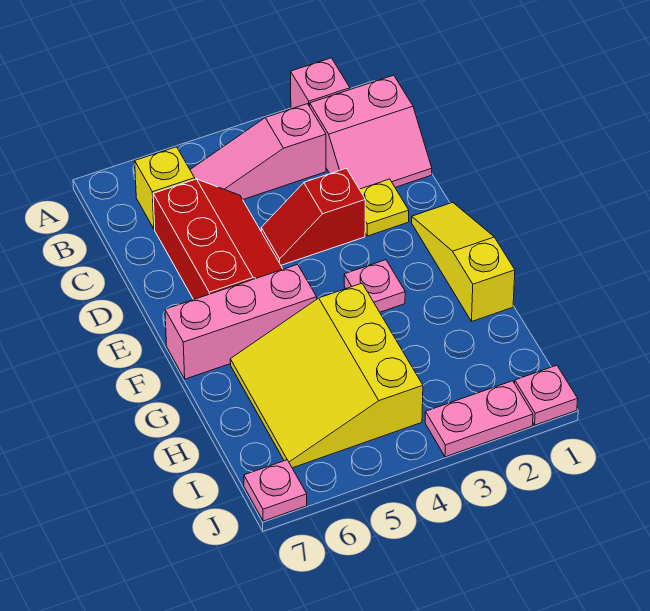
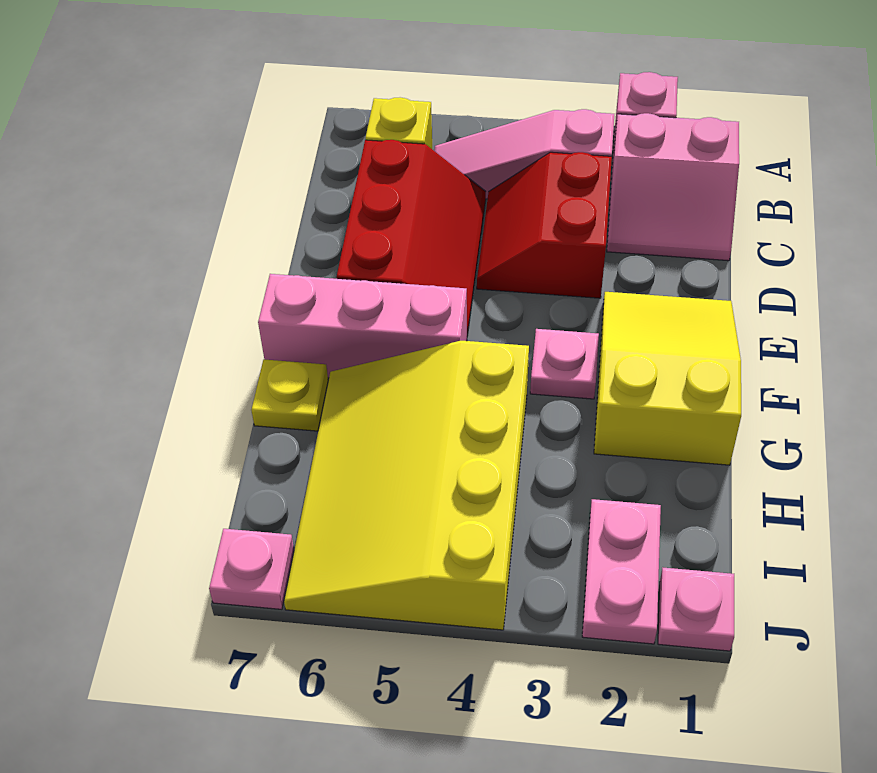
yellow 1x1 plate [359,179,409,236] -> yellow 1x1 plate moved to [251,359,328,431]
red 1x2 slope [261,168,365,265] -> red 2x2 slope [477,152,612,298]
yellow 1x3 slope [412,202,515,321] -> yellow 2x3 slope [594,292,741,465]
yellow 3x3 slope [230,283,423,468] -> yellow 3x4 slope [284,341,529,630]
pink 1x2 plate [425,381,533,457] -> pink 1x2 plate turned to [582,499,661,644]

